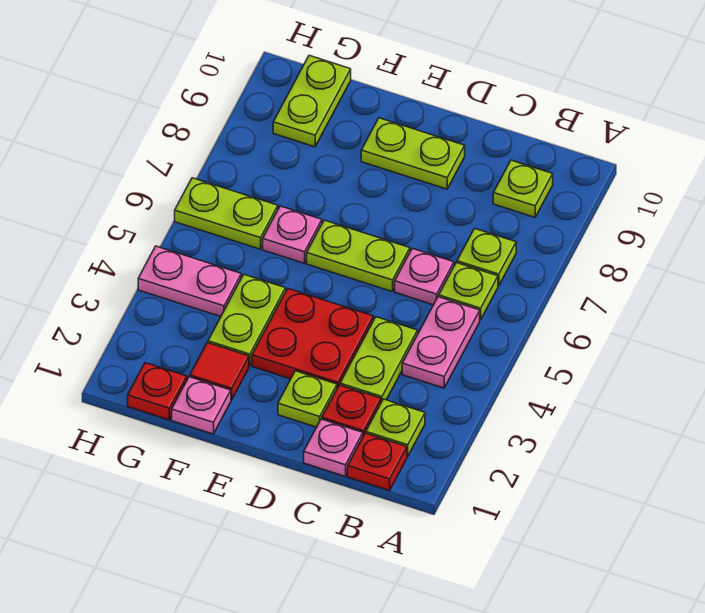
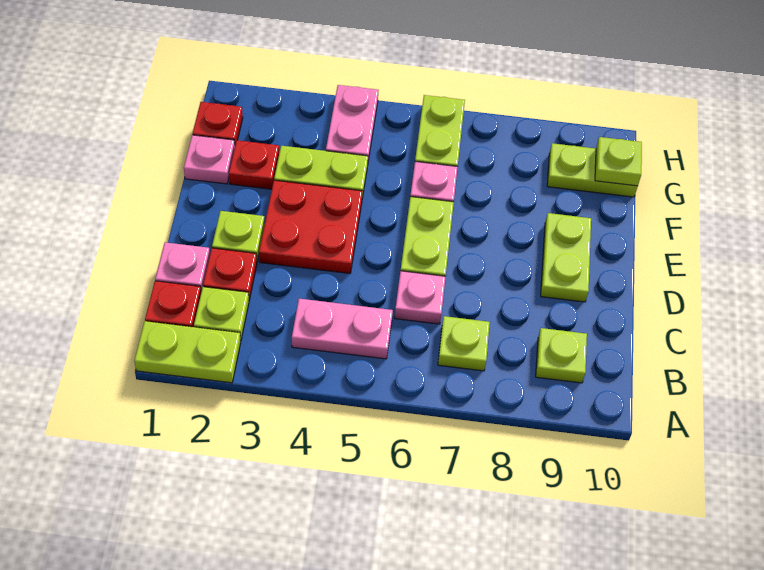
lime 1x1 plate [439,263,498,320] -> lime 1x1 plate moved to [595,137,642,186]
lime 1x2 plate [340,317,418,402] -> lime 1x2 plate moved to [134,321,241,383]
red 1x1 tile [190,343,249,400] -> red 1x1 plate [229,140,279,189]

